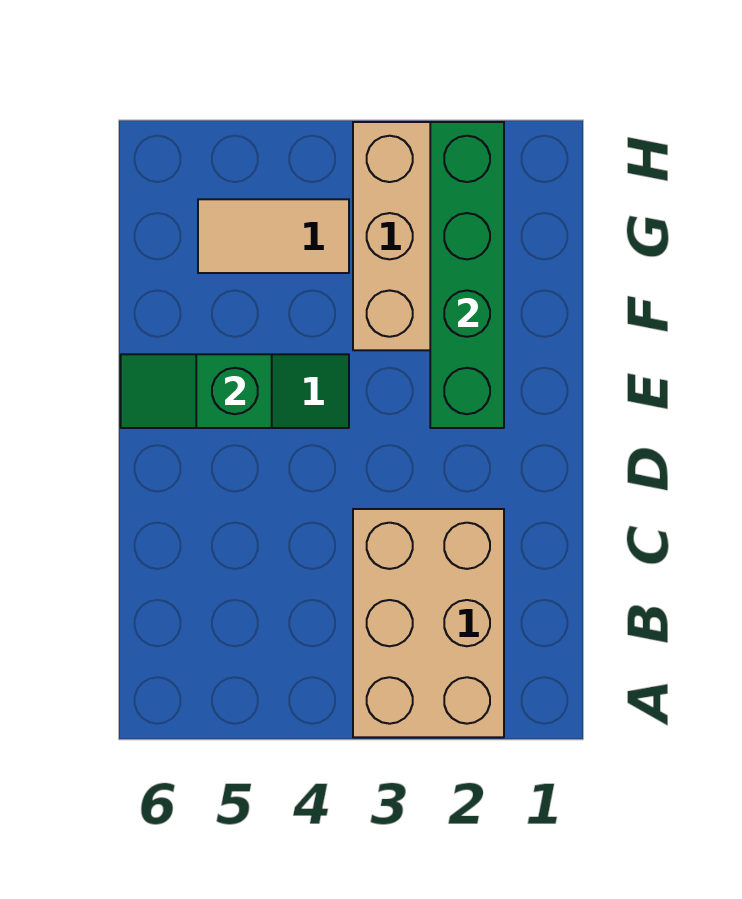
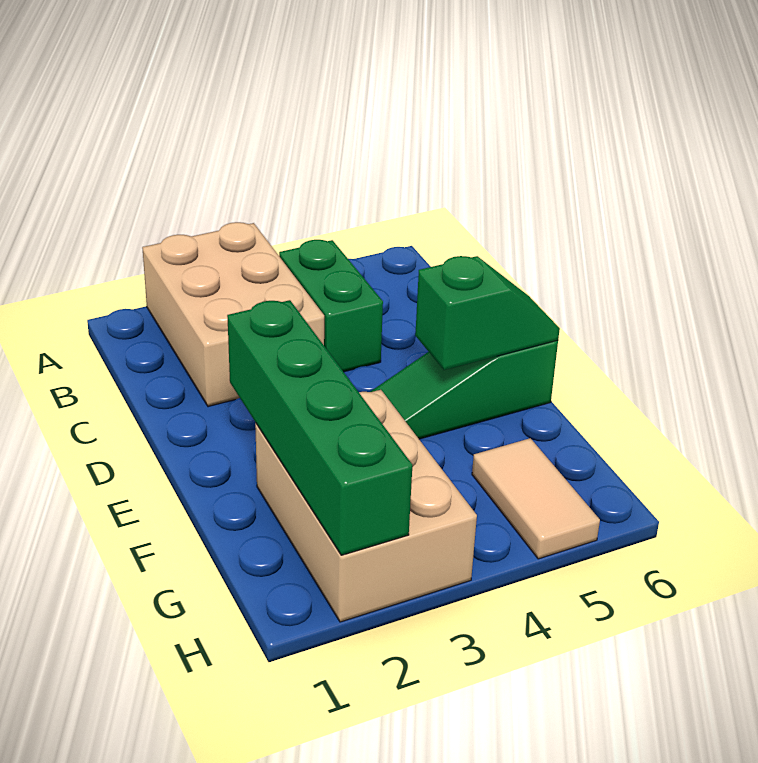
none -> green 1x2 brick [279,240,383,372]
tan 1x2 tile [198,199,349,273] -> tan 1x2 tile turned to [472,438,600,559]

